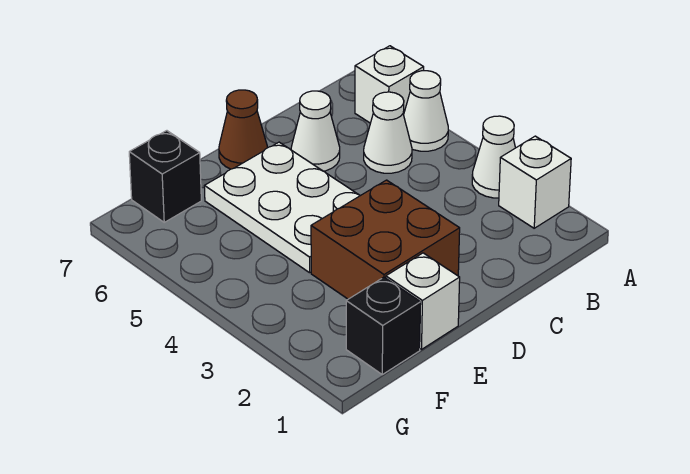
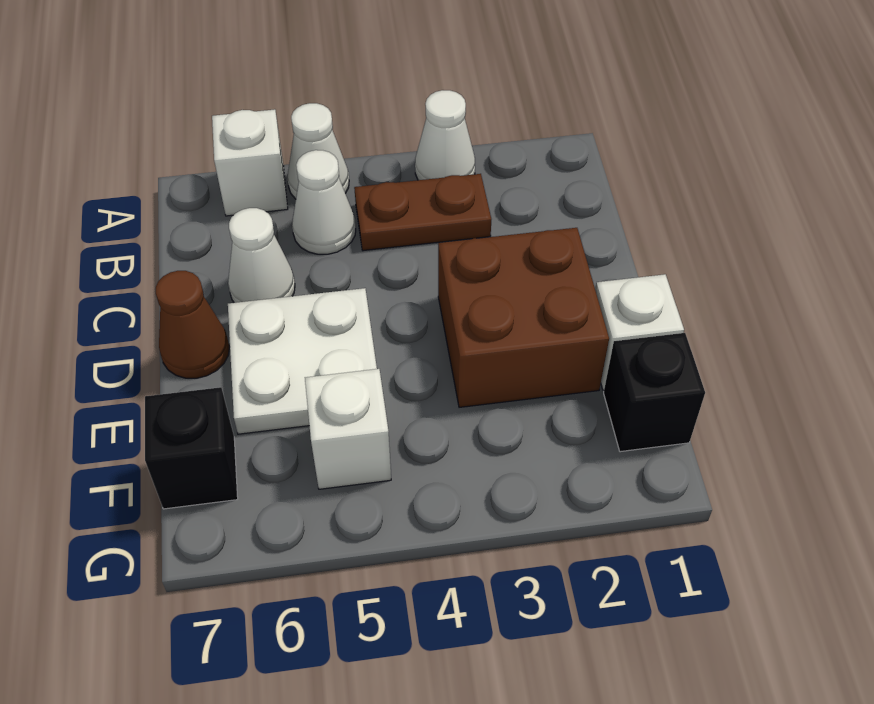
white 1x1 brick [499,136,571,228] -> white 1x1 brick moved to [305,369,391,489]
none -> brown 1x2 plate [354,174,491,251]
white 2x3 plate [204,142,360,273] -> white 2x2 plate [228,288,377,434]

